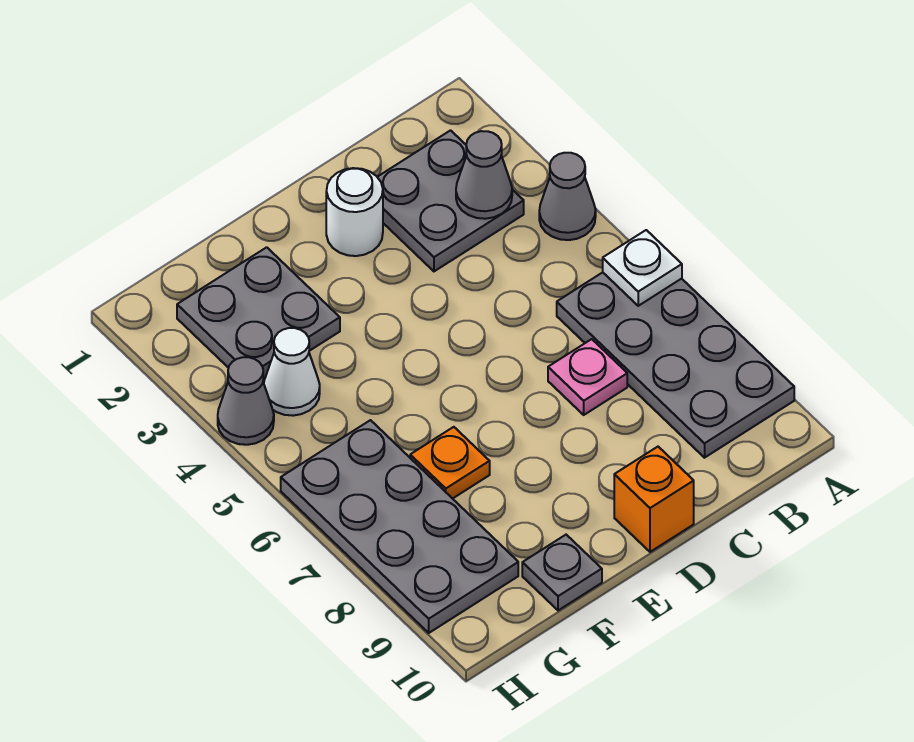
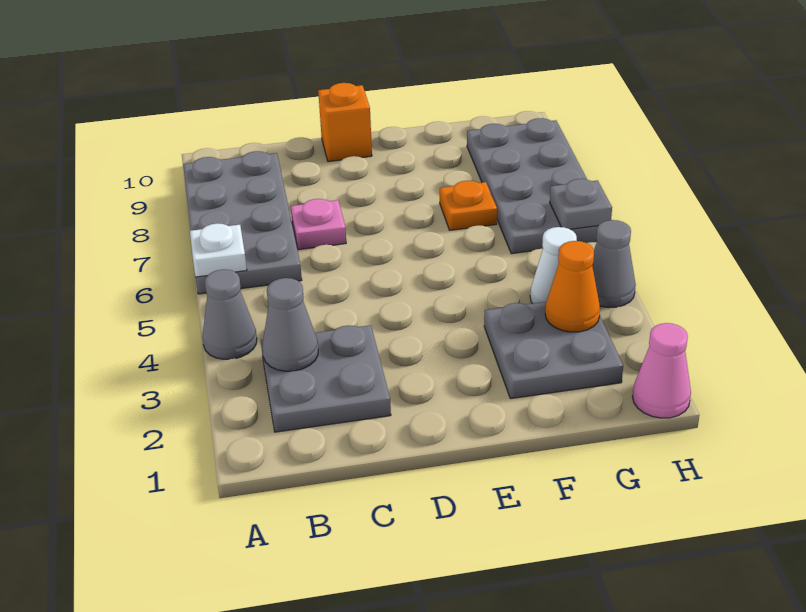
white 1x1 round brick [326,168,383,256] -> none
grey 1x1 plate [522,535,602,610] -> grey 1x1 plate moved to [550,179,612,229]
none -> orange 1x1 cone [545,241,600,332]
none -> pink 1x1 cone [633,323,691,418]

